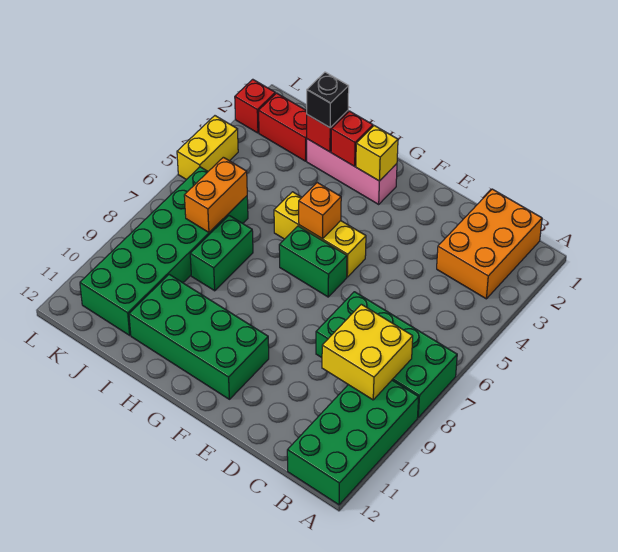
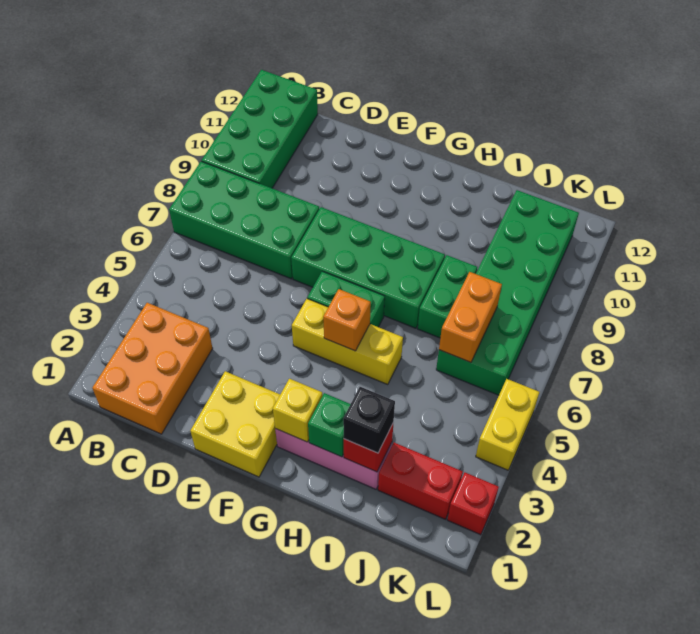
yellow 2x2 brick [322,304,413,400] -> yellow 2x2 brick moved to [190,371,280,477]
green 2x4 brick [129,274,269,399] -> green 2x4 brick moved to [291,207,445,328]
red 1x1 brick [331,111,373,166] -> green 1x1 brick [308,393,350,457]

